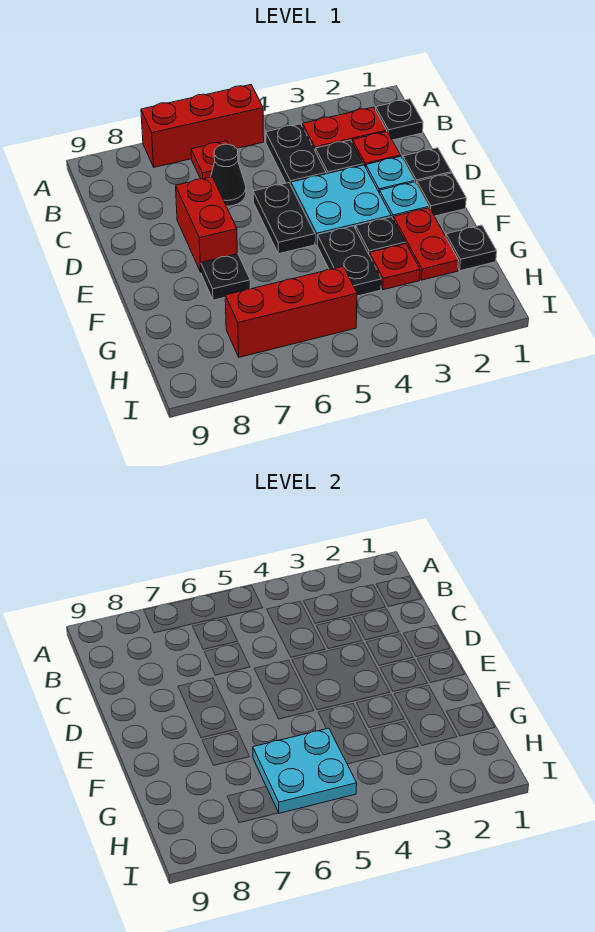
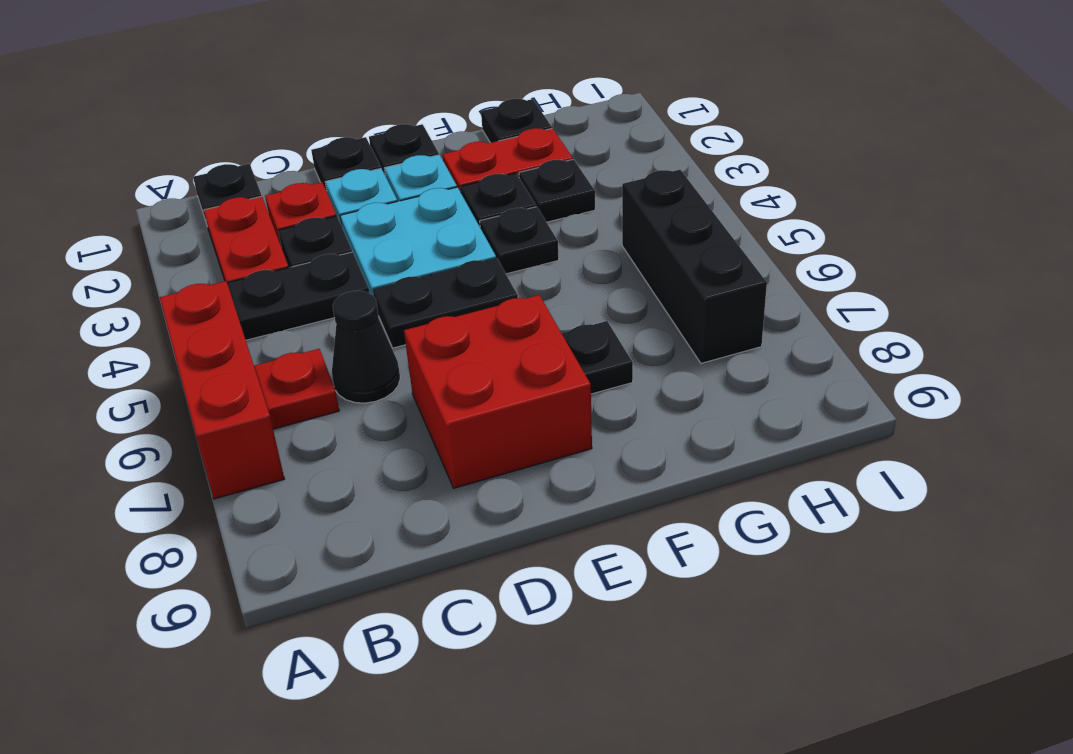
red 1x2 brick [176,177,237,272] -> red 2x2 brick [404,295,592,488]
black 1x2 plate [317,226,381,296] -> black 1x1 plate [480,207,559,274]
red 1x1 plate [370,244,420,290] -> black 1x1 plate [519,159,595,222]
cyan 2x2 plate [253,728,357,813] -> none
red 1x3 brick [225,267,357,357] -> black 1x3 brick [622,170,767,363]

